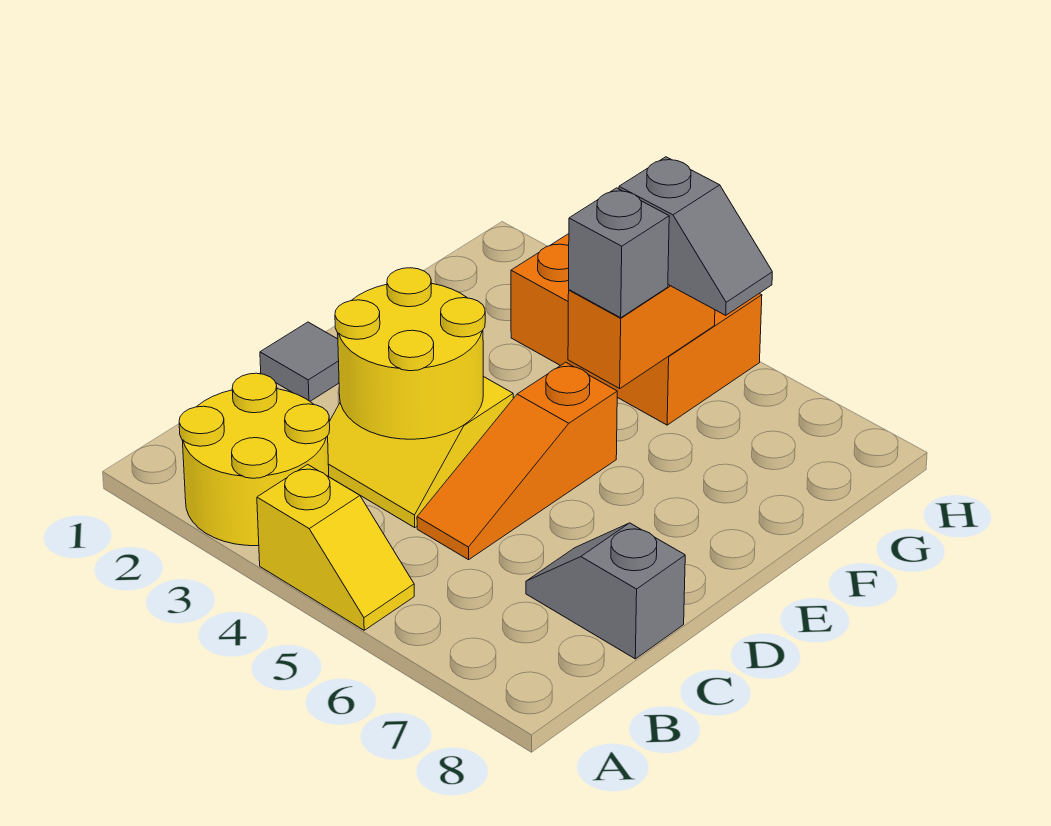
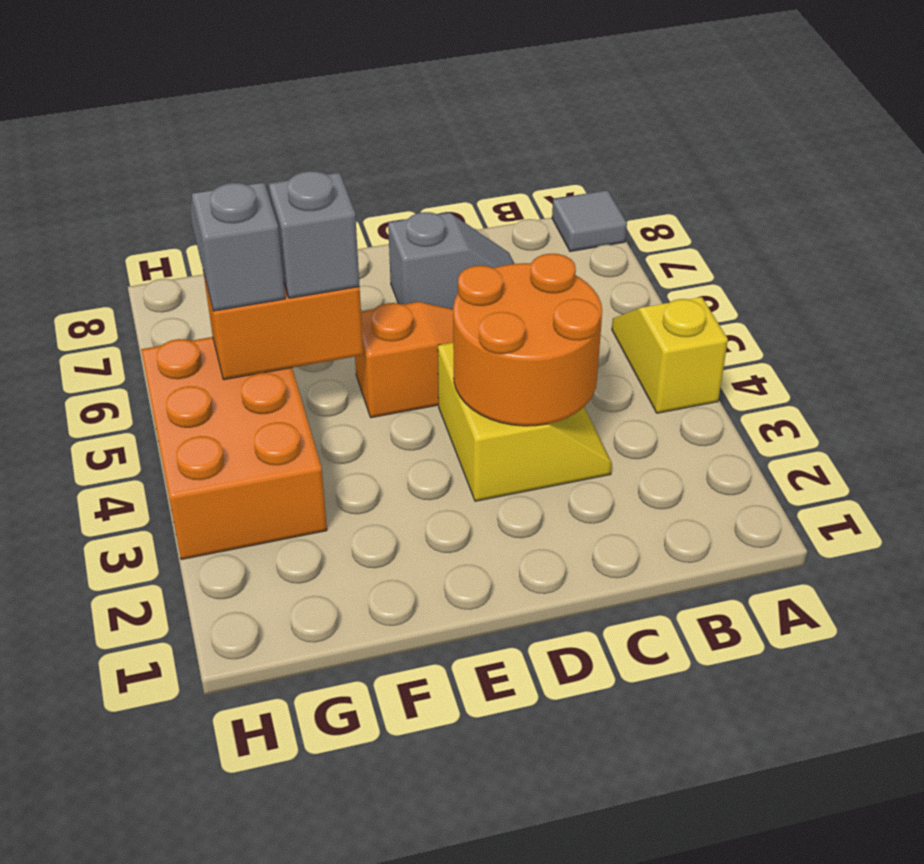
yellow 2x2 round brick [179,373,330,546] -> none
yellow 2x2 round brick [335,268,485,439] -> orange 2x2 round brick [453,254,602,426]
grey 1x2 slope [526,523,685,659] -> grey 1x2 slope turned to [388,212,514,309]
grey 1x1 tile [260,322,339,401] -> grey 1x1 tile moved to [552,190,627,252]

